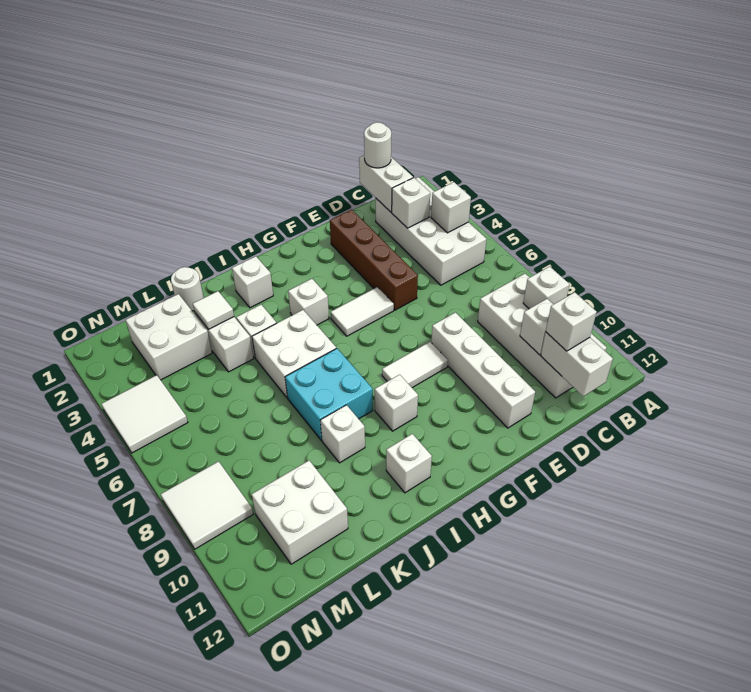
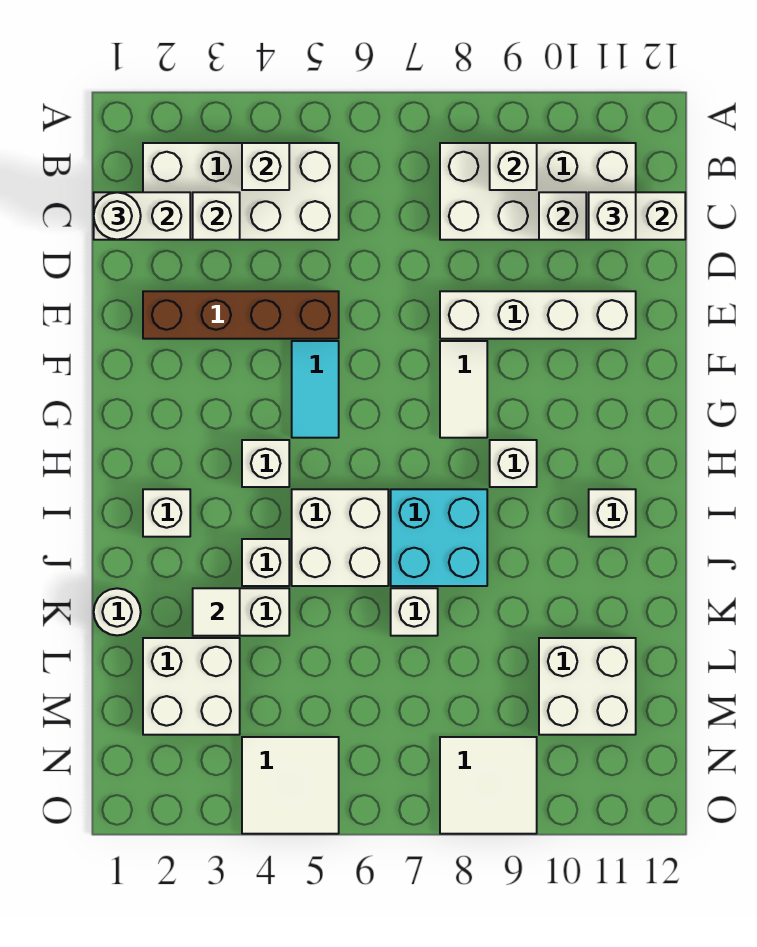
white 1x2 tile [331,287,394,336] -> cyan 1x2 tile [292,341,339,438]
white 1x1 brick [320,405,365,463] -> white 1x1 brick moved to [391,588,438,636]

